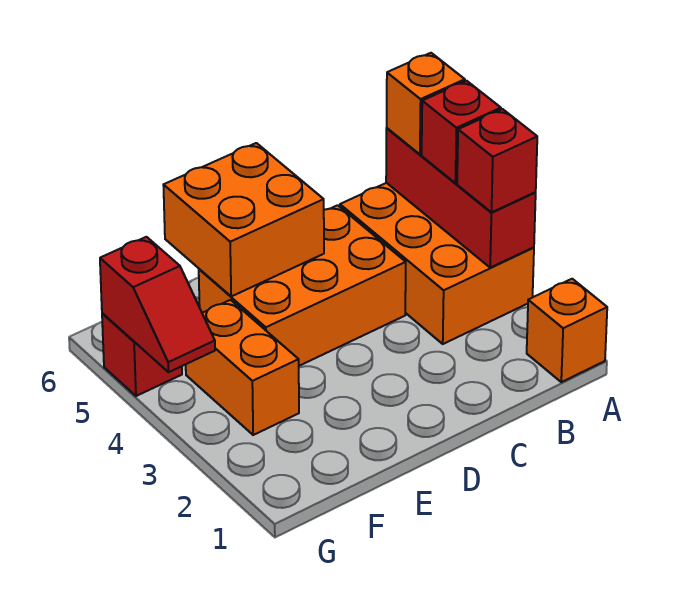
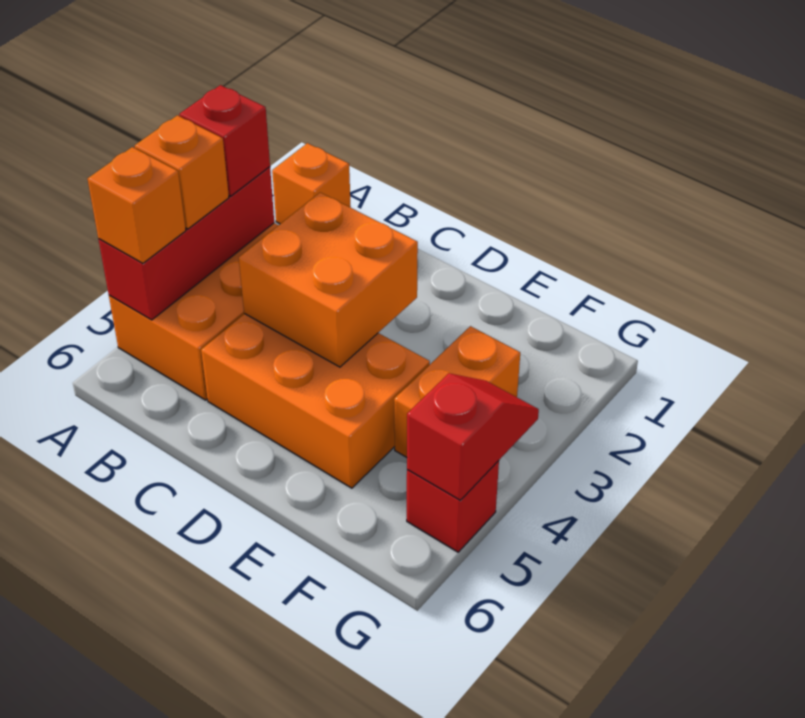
red 1x1 brick [422,81,501,183] -> orange 1x1 brick [135,115,229,229]
orange 2x2 brick [163,143,324,296] -> orange 2x2 brick moved to [239,192,418,367]

